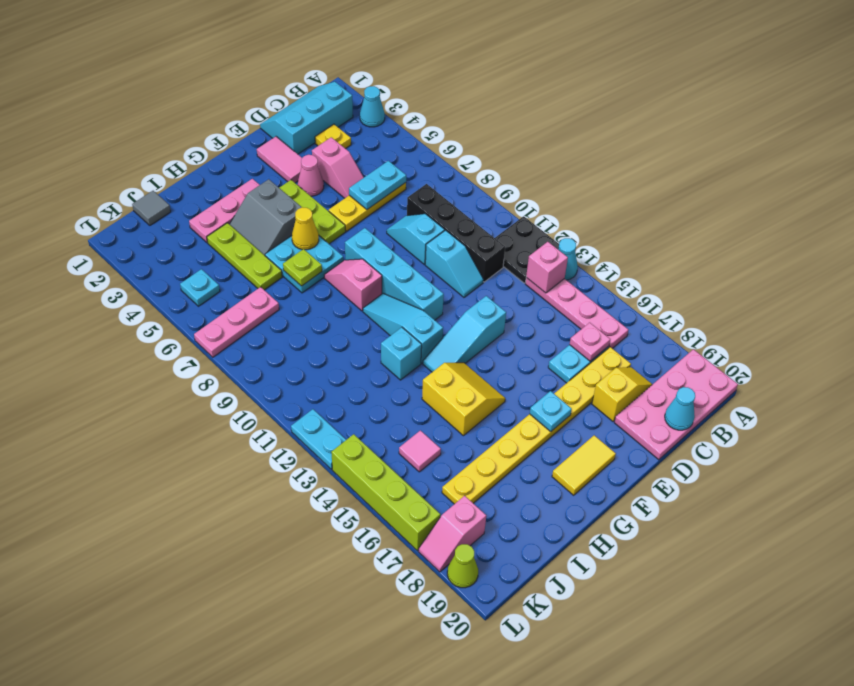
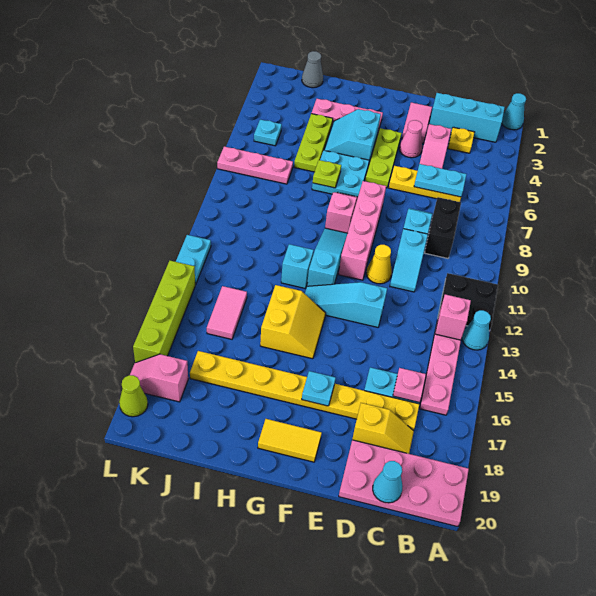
cyan 1x1 cone [360,86,385,127] -> cyan 1x1 cone moved to [502,93,526,130]
black 1x4 brick [407,184,505,282] -> black 1x2 brick [425,197,461,258]
cyan 1x4 brick [345,228,444,320] -> pink 1x4 brick [339,181,386,280]
grey 2x2 slope [230,179,302,255] -> cyan 2x2 slope [324,109,381,163]
yellow 1x1 cone [292,207,319,250] -> yellow 1x1 cone moved to [366,245,392,284]
grey 1x1 tile [132,191,171,225] -> grey 1x1 cone [302,51,323,88]
pink 1x1 tile [399,430,441,472] -> pink 1x2 tile [207,286,247,339]

